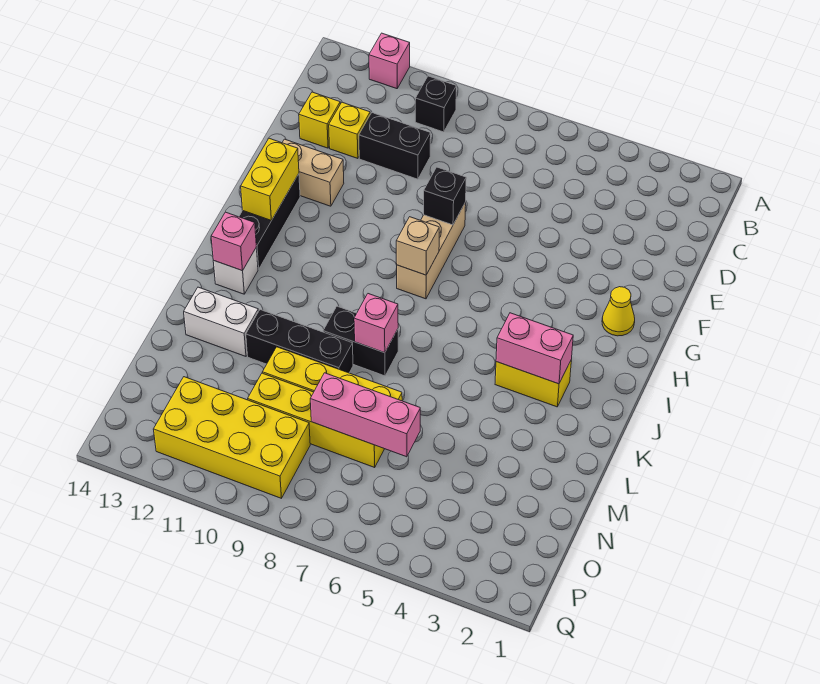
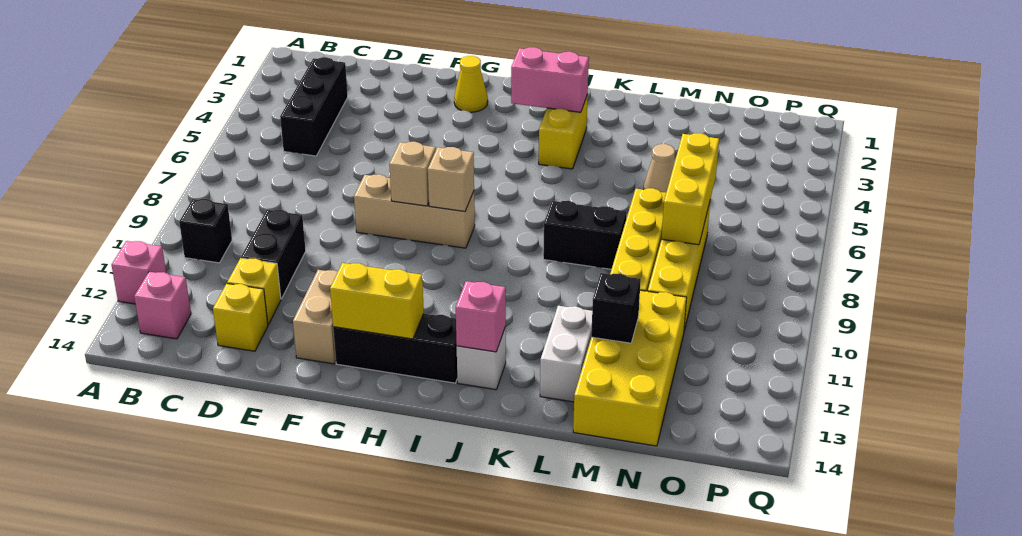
black 1x1 brick [424,167,466,225] -> black 1x1 brick moved to [591,273,641,343]
none -> tan 1x1 brick [389,142,436,206]
pink 1x2 brick [496,313,573,384] -> pink 1x2 brick turned to [511,47,589,112]
black 1x2 brick [323,306,398,376] -> black 1x2 brick turned to [543,201,627,269]
pink 1x1 brick [354,294,398,353] -> pink 1x1 brick moved to [134,272,191,339]
black 1x3 brick [246,310,353,373] -> black 1x3 brick moved to [280,57,348,156]
none -> tan 1x1 cone [643,144,675,193]
pink 1x3 brick [310,373,420,457] -> yellow 1x3 brick [661,133,719,245]
yellow 2x4 brick [153,377,310,498] -> yellow 2x4 brick moved to [573,290,687,446]

